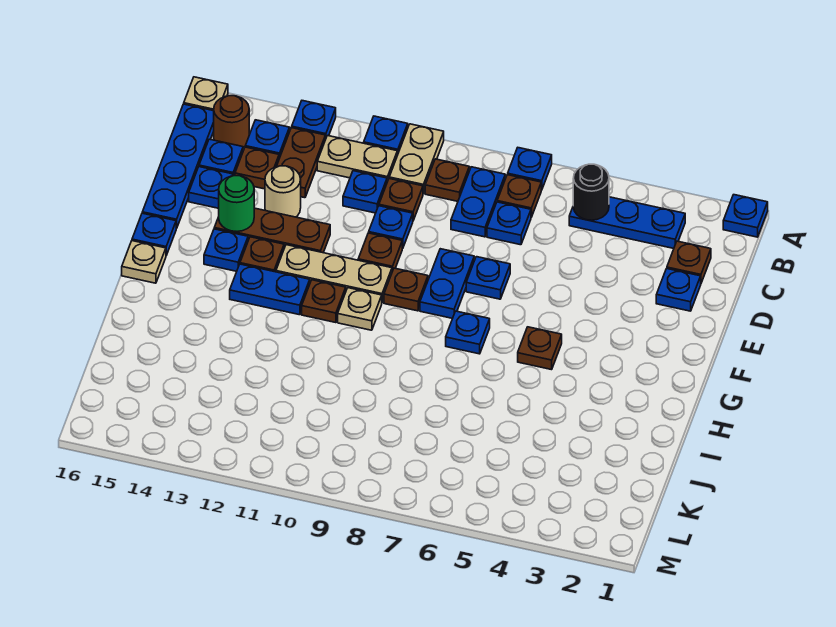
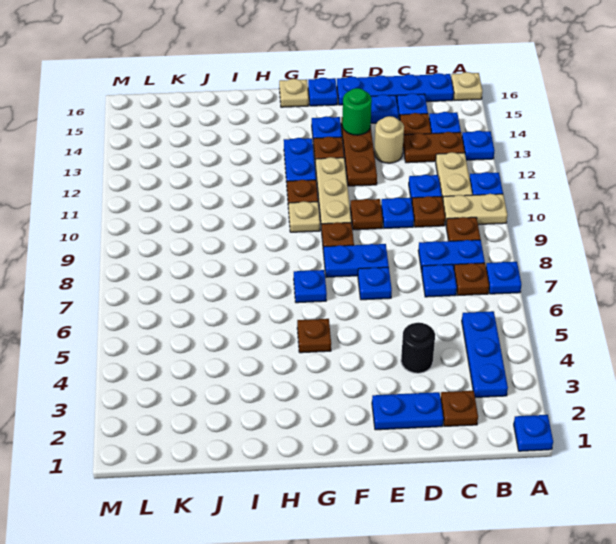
black 1x1 round brick [573,164,609,220] -> black 1x1 round brick moved to [401,323,435,373]
brown 1x1 round brick [214,96,249,148] -> none
blue 1x1 plate [656,269,701,311] -> blue 1x2 plate [372,392,443,430]

